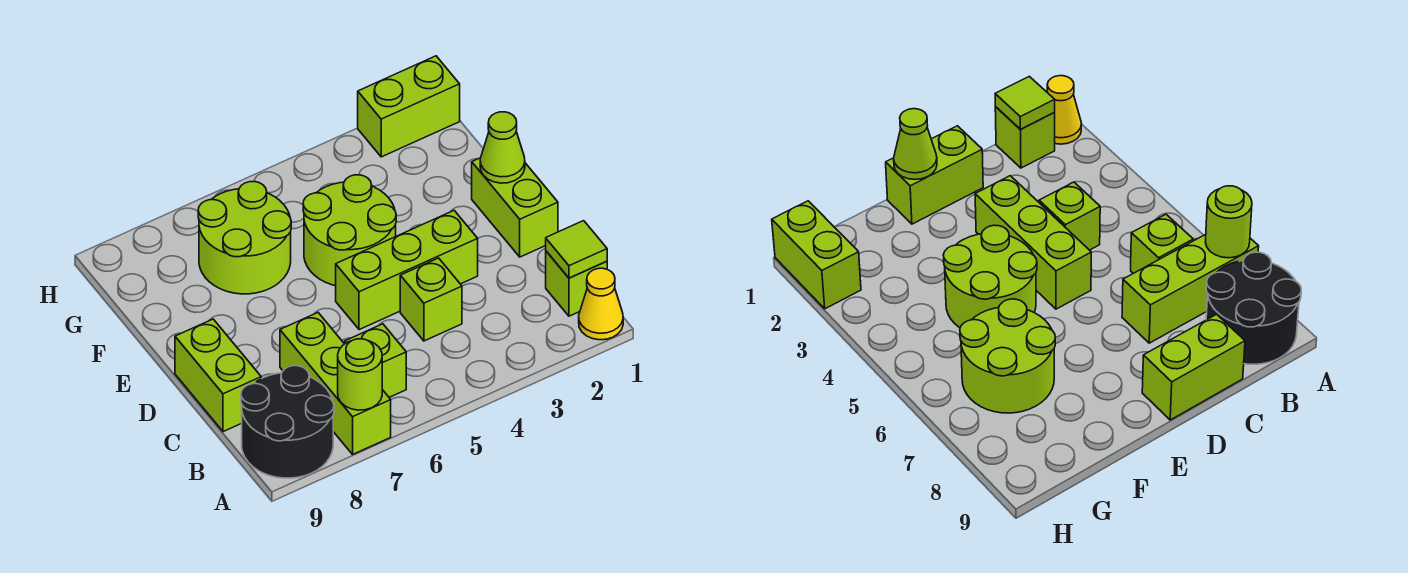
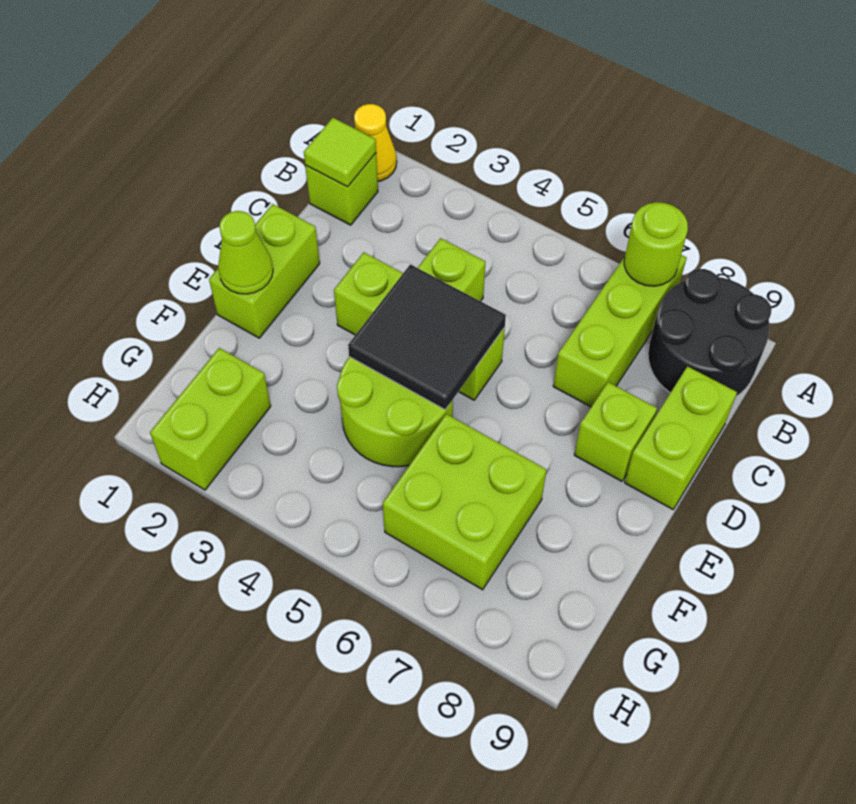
lime 1x1 brick [345,324,406,397] -> lime 1x1 brick moved to [574,382,657,481]
none -> black 2x2 tile [348,264,506,410]
lime 2x2 round brick [198,182,291,294] -> lime 2x2 brick [383,414,547,590]
lime 1x2 brick [358,56,460,157] -> lime 1x2 brick turned to [150,348,271,490]

